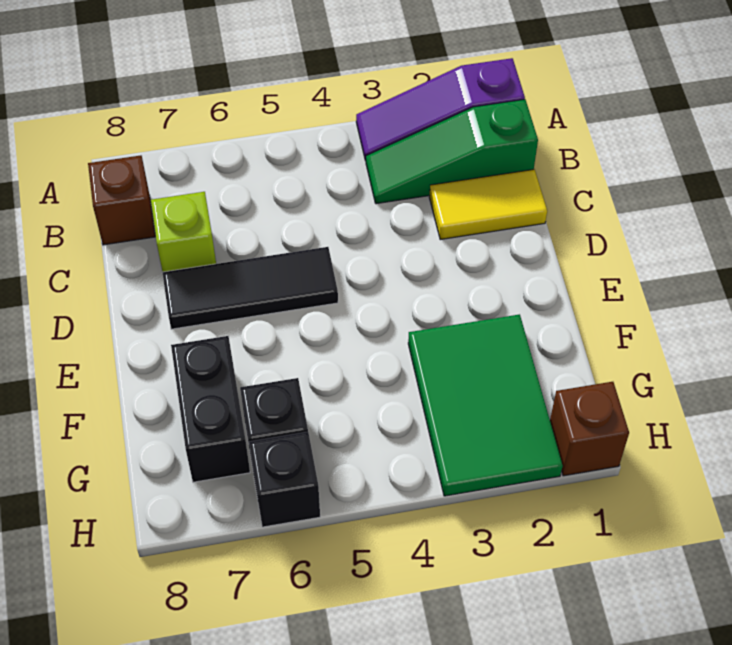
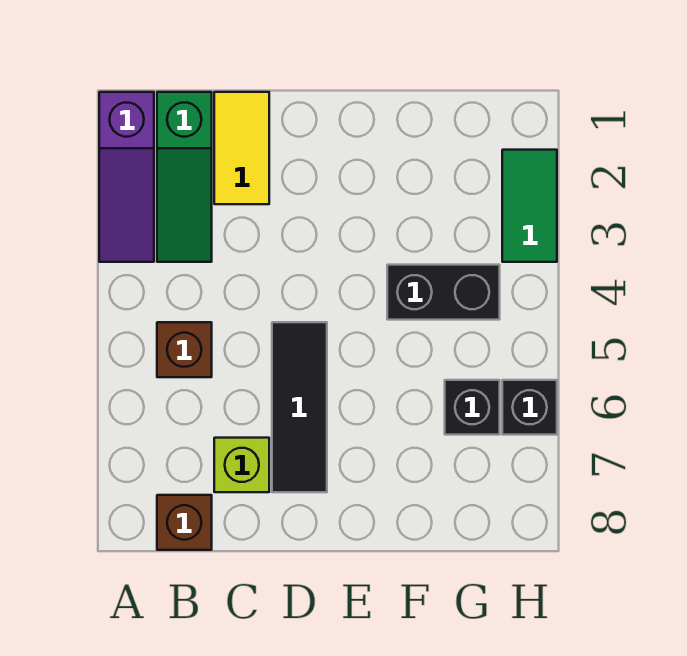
green 2x3 tile [408,314,563,496] -> green 1x2 tile [502,150,557,262]
black 1x2 brick [171,336,250,482] -> black 1x2 brick moved to [387,265,500,320]
brown 1x1 brick [550,382,629,476] -> brown 1x1 brick moved to [157,322,212,377]

